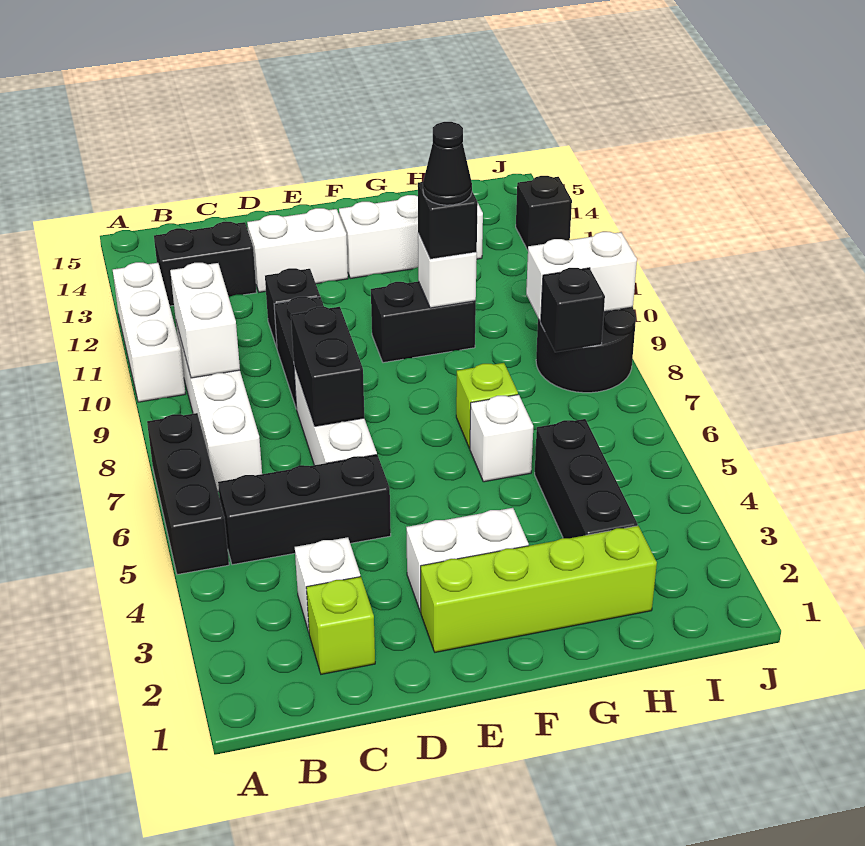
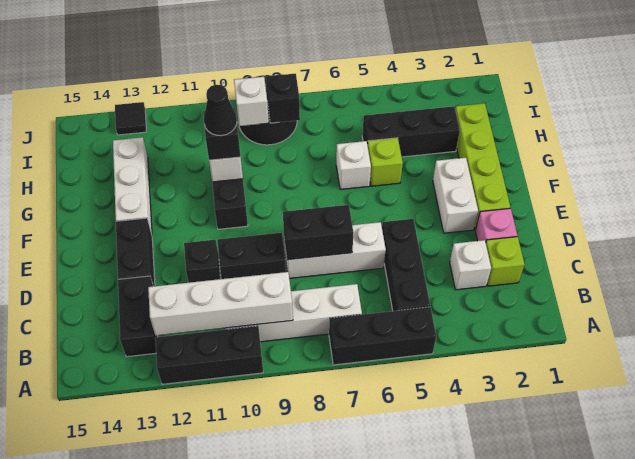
white 1x3 brick [113,262,185,402] -> black 1x3 brick [155,326,263,384]
white 1x2 brick [170,263,240,378] -> white 1x4 brick [148,272,293,336]
none -> pink 1x1 brick [475,208,517,242]
white 1x2 brick [247,208,348,292] -> black 1x2 brick [116,218,155,286]
lime 1x1 brick [456,363,518,448] -> lime 1x1 brick moved to [368,138,403,186]
white 1x2 brick [526,232,637,322] -> white 1x1 brick [234,77,269,126]
black 1x1 brick [516,176,572,250] -> black 1x1 tile [115,102,146,135]

